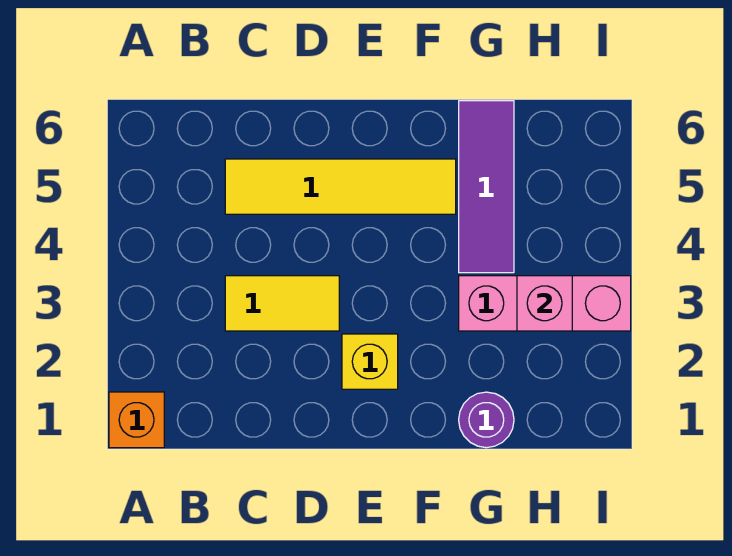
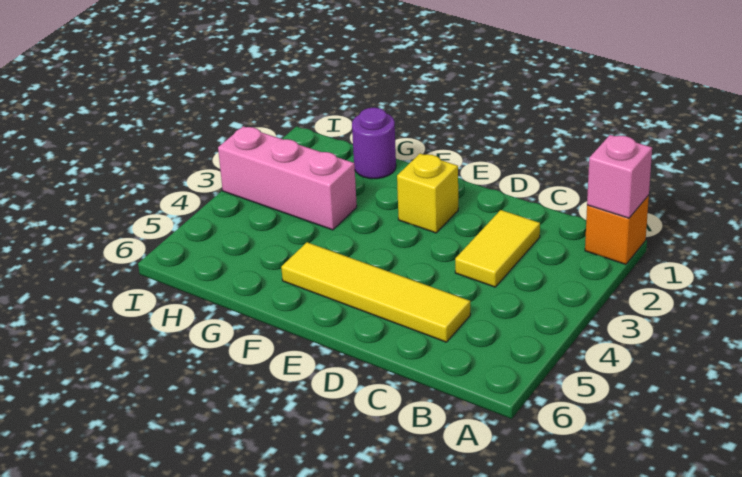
yellow 1x2 tile [225,276,339,331] -> yellow 1x2 tile turned to [455,210,540,287]
purple 1x3 tile [459,101,514,273] -> none
pink 1x1 brick [517,276,572,331] -> pink 1x1 brick moved to [587,135,652,218]

